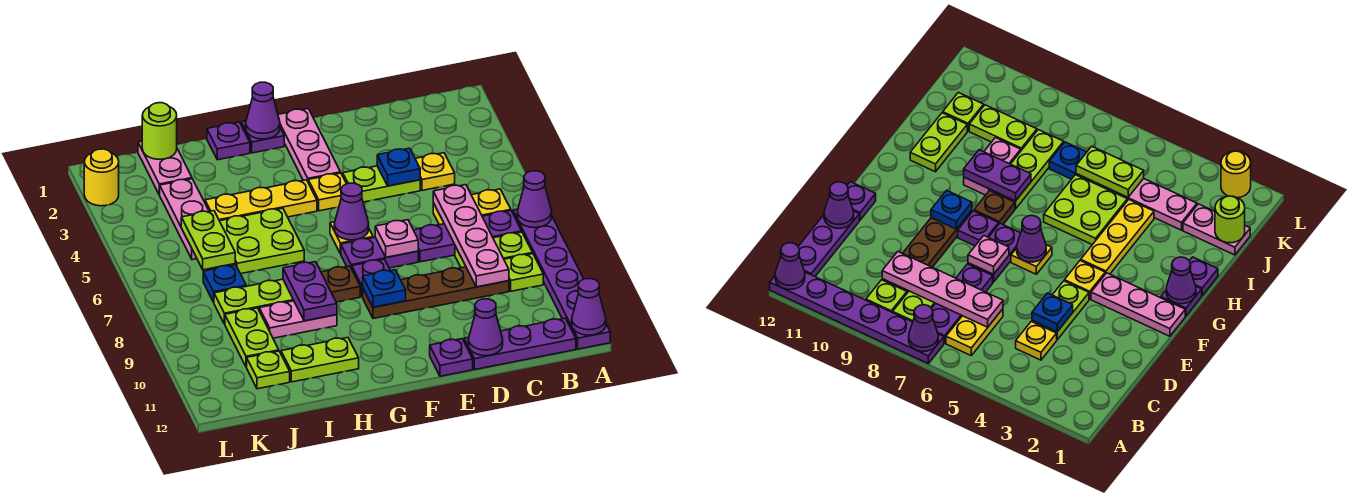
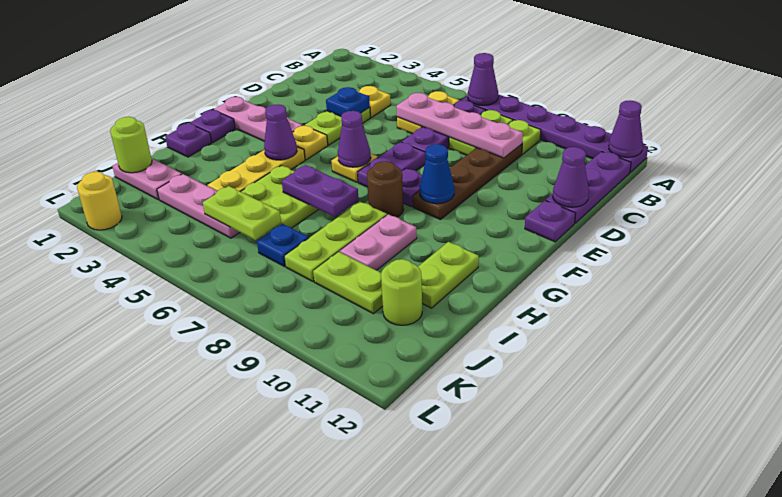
pink 1x1 plate [375,220,418,257] -> none
blue 1x1 plate [363,270,406,307] -> blue 1x1 cone [420,144,454,204]
purple 1x1 cone [246,82,280,139] -> purple 1x1 cone moved to [264,104,297,160]
brown 1x1 plate [321,266,360,302] -> brown 1x1 round brick [367,161,404,217]
purple 1x2 plate [283,262,337,321] -> purple 1x2 plate moved to [282,165,359,217]
lime 1x1 plate [247,351,290,389] -> lime 1x1 round brick [381,259,422,325]

